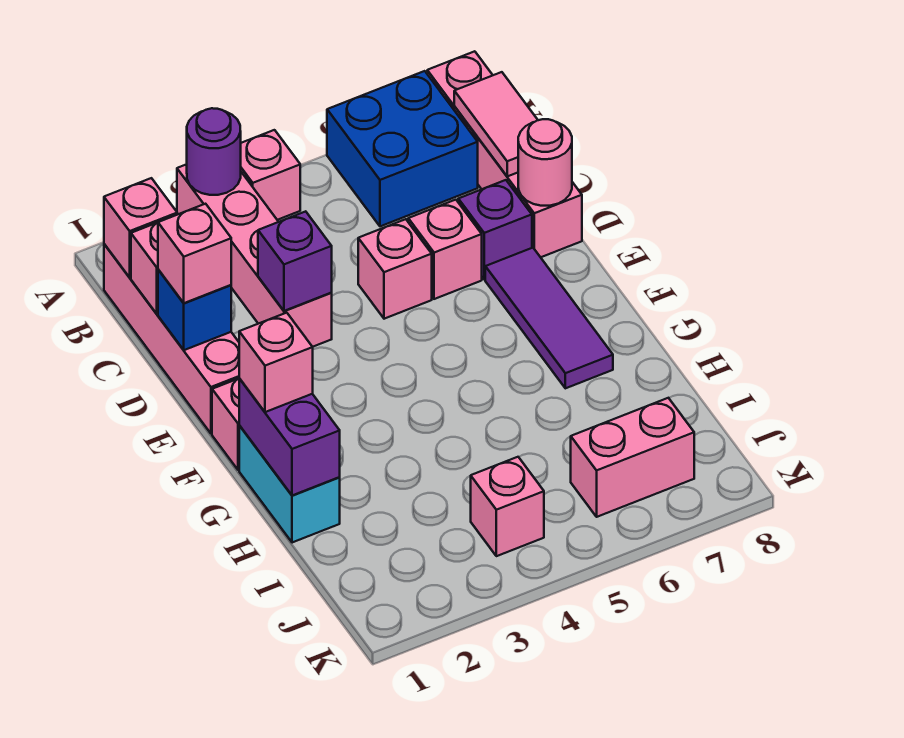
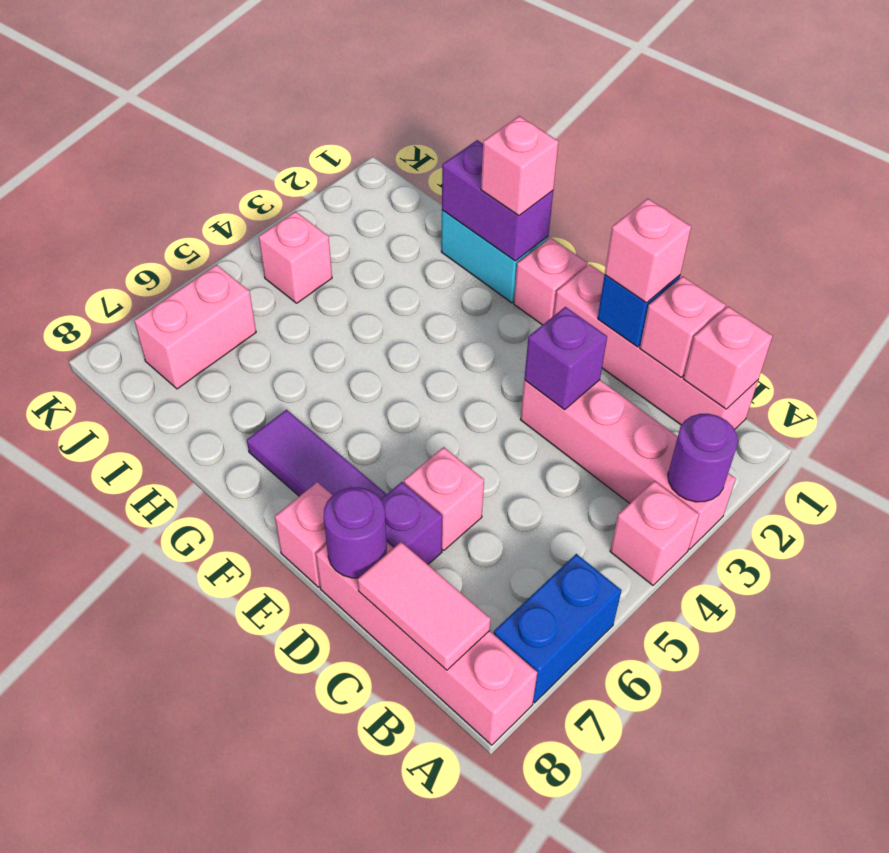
blue 2x2 brick [327,71,478,226] -> blue 1x2 brick [494,554,621,703]
pink 1x1 brick [358,219,432,319] -> pink 1x1 brick moved to [275,482,333,587]
pink 1x1 round brick [518,119,572,206] -> purple 1x1 round brick [324,487,387,578]

